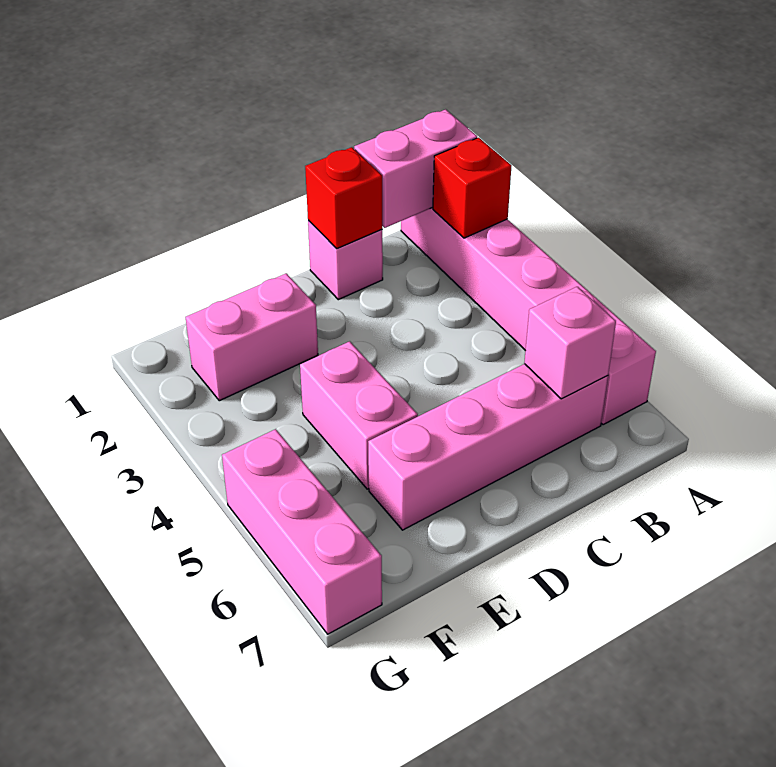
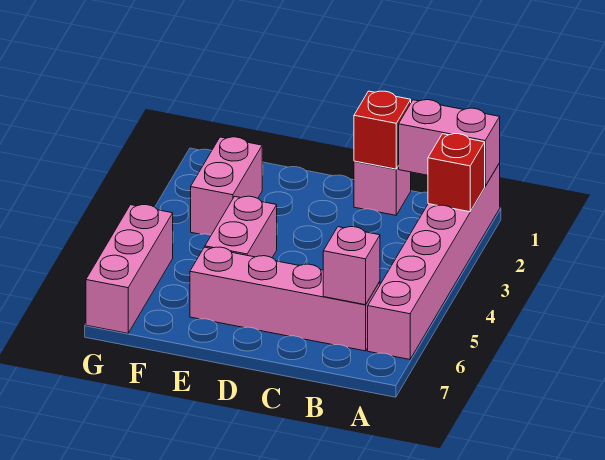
pink 1x2 brick [185,273,318,401] -> pink 1x2 brick turned to [191,137,262,235]

